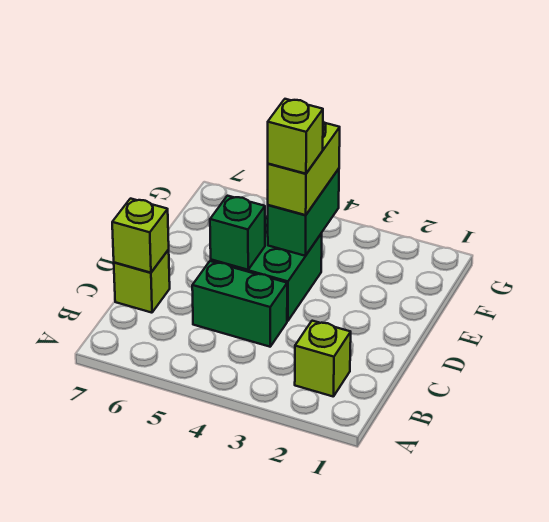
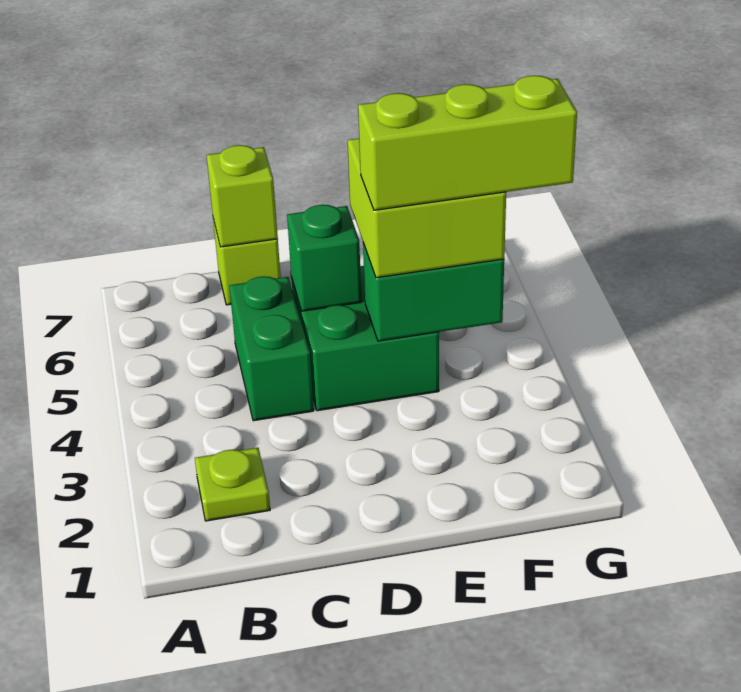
lime 1x1 brick [295,321,351,397] -> lime 1x1 plate [195,448,270,521]
lime 1x2 brick [268,122,340,215] -> lime 2x2 brick [348,138,506,278]
lime 1x1 brick [268,99,323,174] -> lime 1x3 brick [358,76,577,210]

